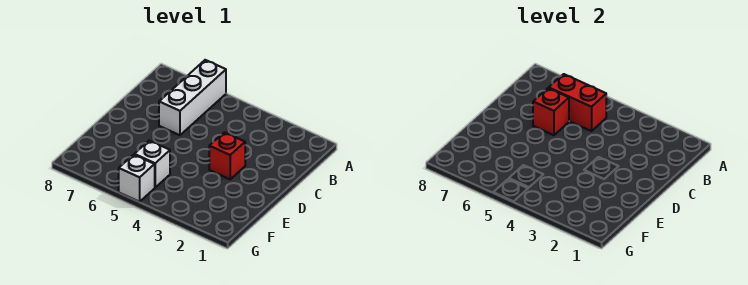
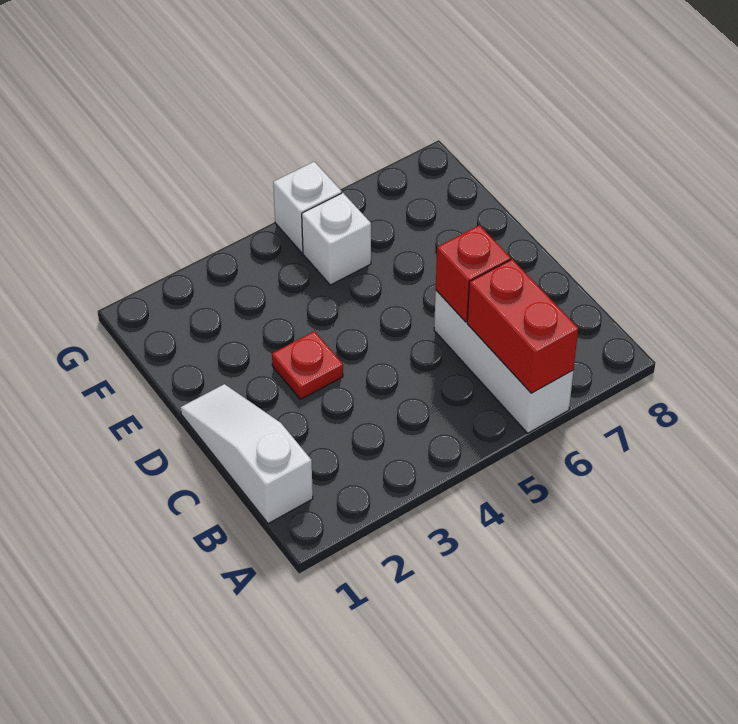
none -> white 1x3 slope [181,384,313,524]
red 1x2 brick [549,74,606,131] -> red 1x2 brick turned to [467,259,578,393]
red 1x1 brick [209,132,245,179] -> red 1x1 plate [272,331,343,399]

